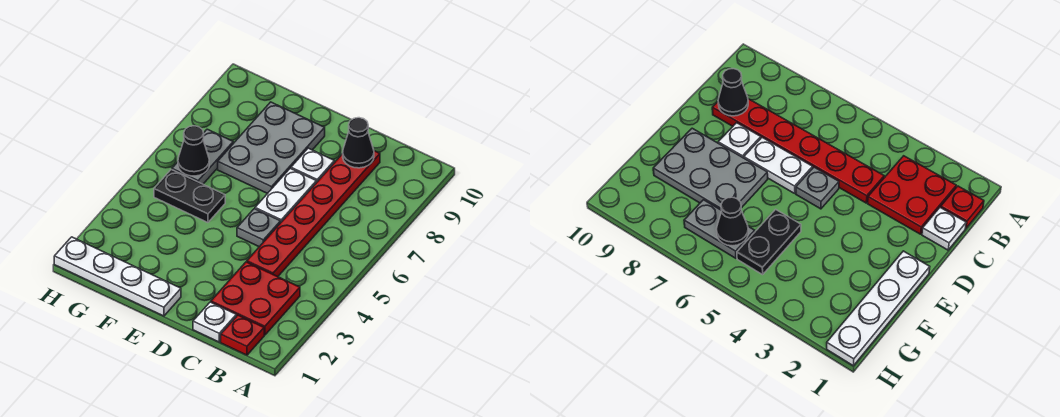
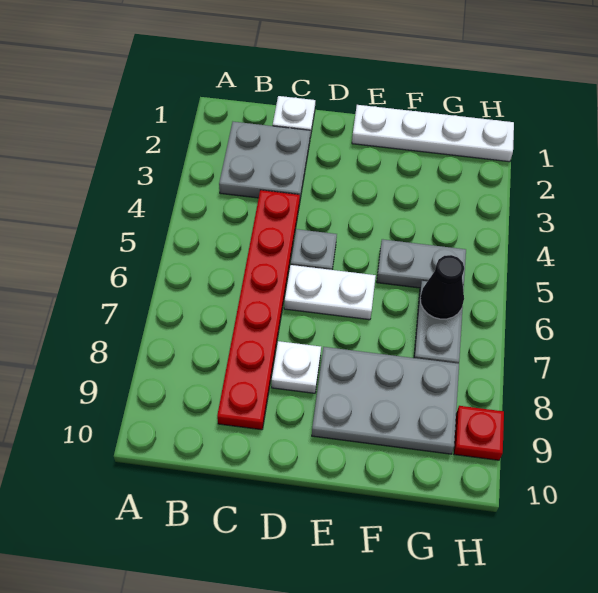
red 1x1 plate [221,315,264,355] -> red 1x1 plate moved to [454,406,504,460]
red 2x2 plate [211,262,300,335] -> grey 2x2 plate [219,122,310,199]
black 1x1 cone [343,118,374,168] -> none
white 1x2 plate [255,168,317,222] -> white 1x2 plate turned to [284,265,376,320]
grey 2x3 plate [218,102,325,194] -> grey 2x3 plate turned to [312,347,459,454]
black 1x2 plate [154,170,225,222] -> grey 1x2 plate [377,239,466,288]

